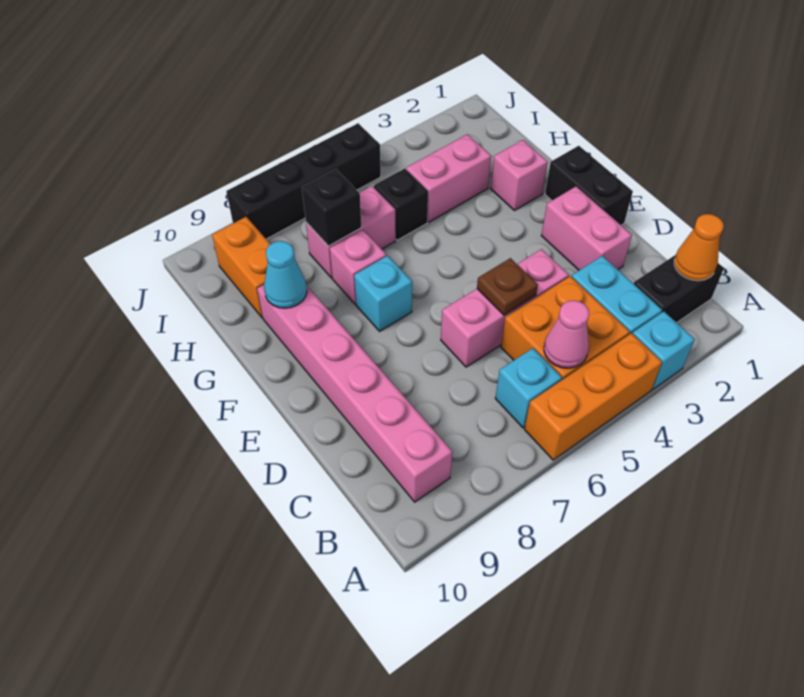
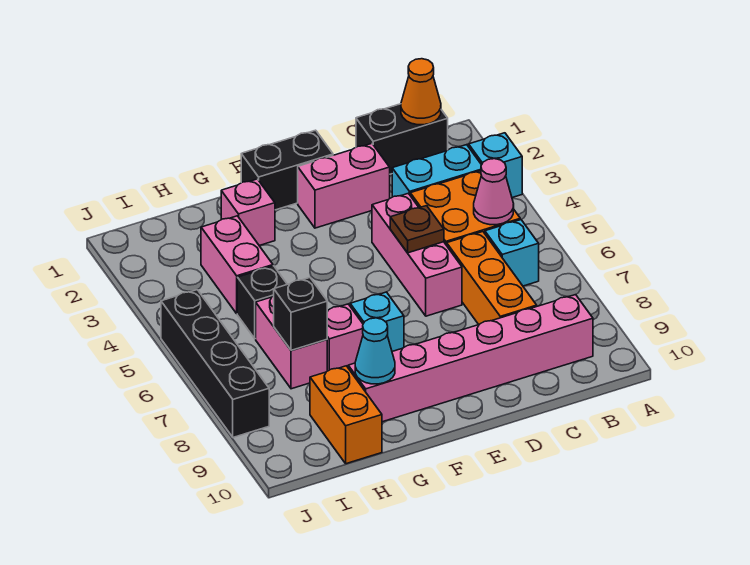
orange 1x3 brick [524,333,662,460] -> orange 1x3 brick moved to [447,232,537,325]
black 1x2 brick [634,255,724,323] -> black 1x2 brick turned to [356,104,448,174]
orange 1x2 brick [212,217,270,317] -> orange 1x2 brick turned to [310,366,382,464]

